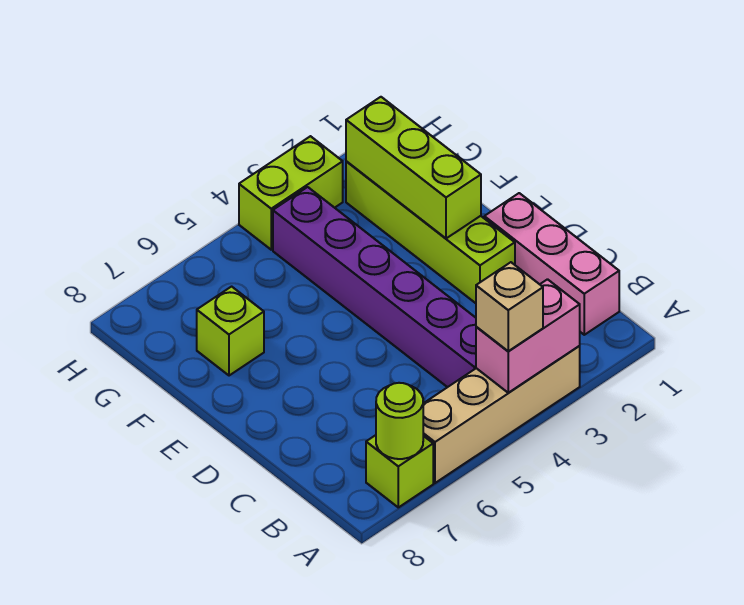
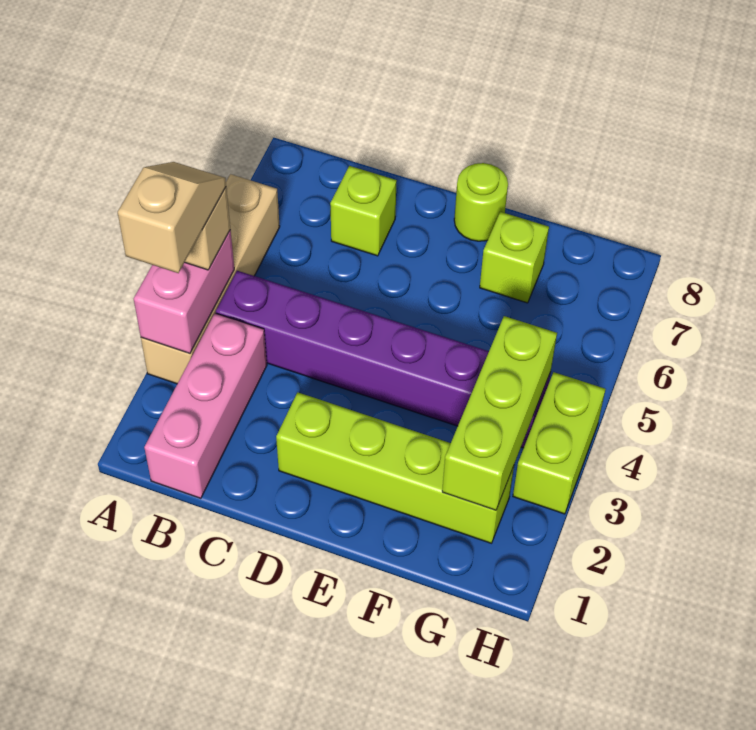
none -> tan 1x2 slope [118,162,226,273]
lime 1x1 brick [366,435,433,507] -> lime 1x1 brick moved to [330,166,397,256]
lime 1x1 round brick [376,383,423,459] -> lime 1x1 round brick moved to [454,163,508,241]
pink 1x3 brick [484,193,619,335] -> pink 1x3 brick turned to [144,313,267,498]
lime 1x3 brick [346,97,481,238] -> lime 1x3 brick turned to [442,316,557,510]

